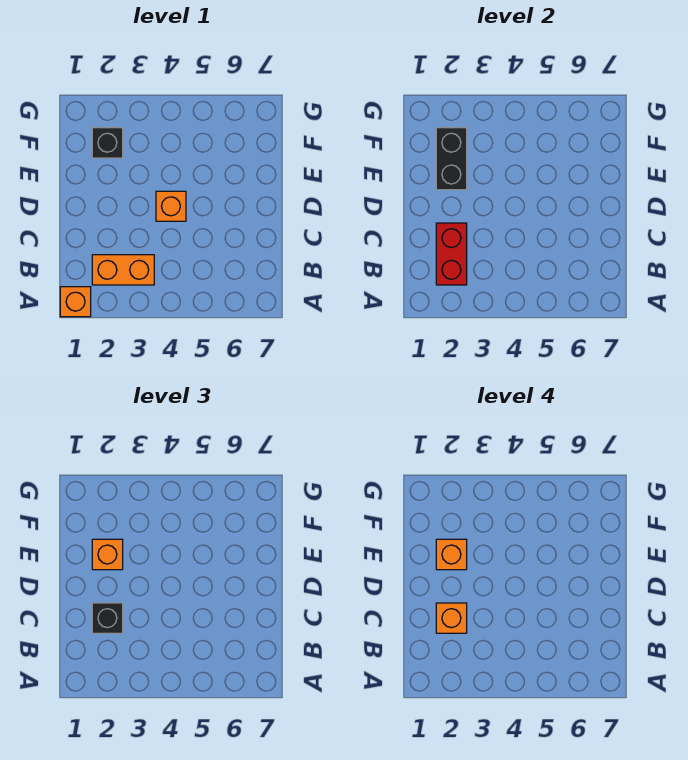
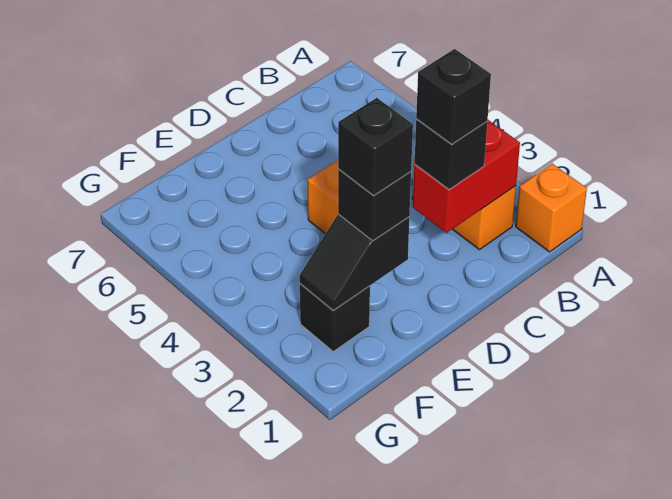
orange 1x1 brick [436,603,467,633] -> black 1x1 brick [416,49,491,144]
black 1x2 brick [436,128,467,190] -> black 1x2 slope [300,214,409,310]
orange 1x1 brick [92,539,123,570] -> black 1x1 brick [338,169,411,241]
orange 1x1 brick [436,539,467,570] -> black 1x1 brick [338,98,413,195]

